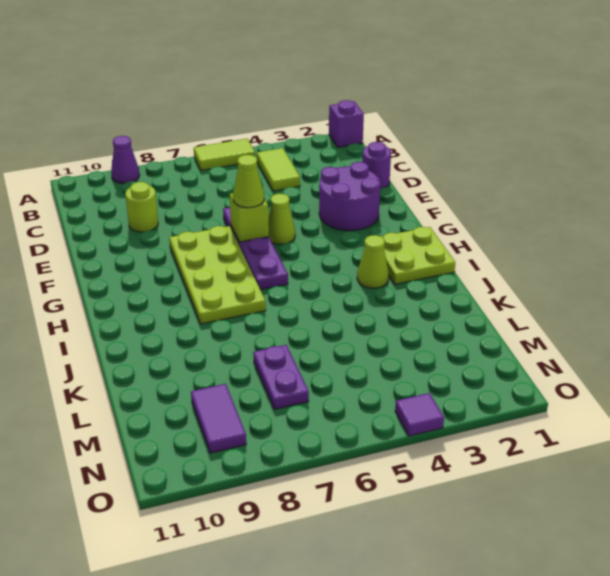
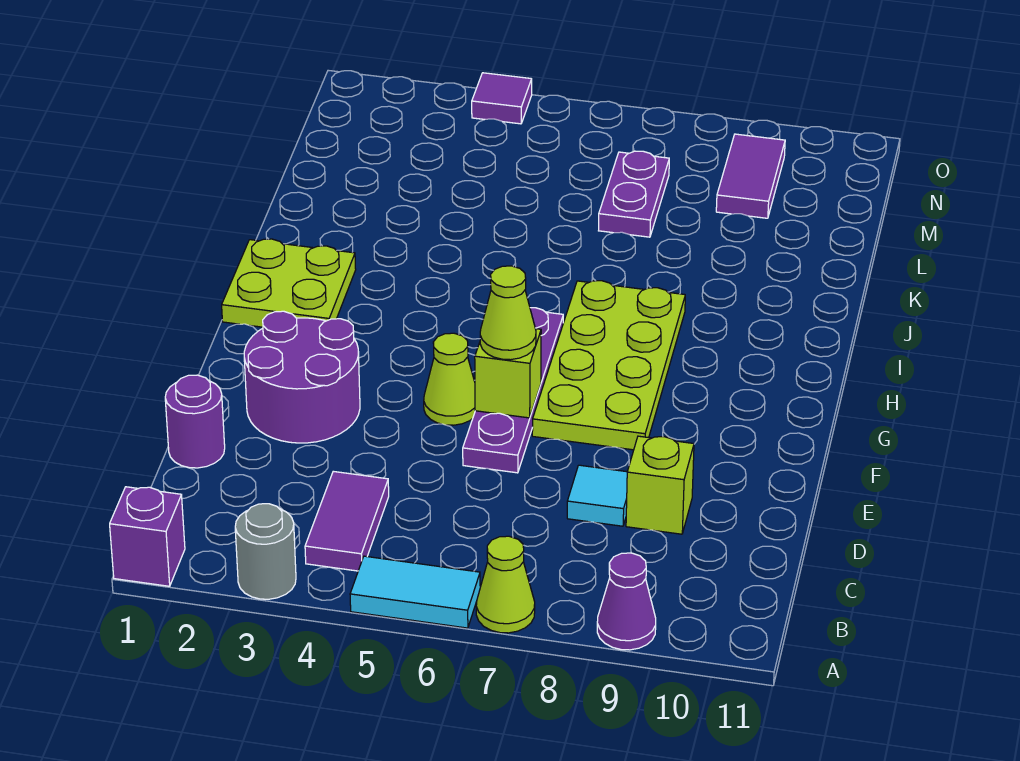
none -> grey 1x1 round brick [235,504,296,599]
lime 1x2 tile [194,139,255,171] -> cyan 1x2 tile [350,556,480,628]
lime 1x2 tile [257,148,300,191] -> purple 1x2 tile [305,471,389,571]
none -> cyan 1x1 tile [567,465,627,526]
lime 1x1 round brick [125,182,158,232] -> lime 1x1 brick [626,436,694,534]
lime 1x1 cone [357,235,389,288] -> lime 1x1 cone moved to [476,536,535,633]

